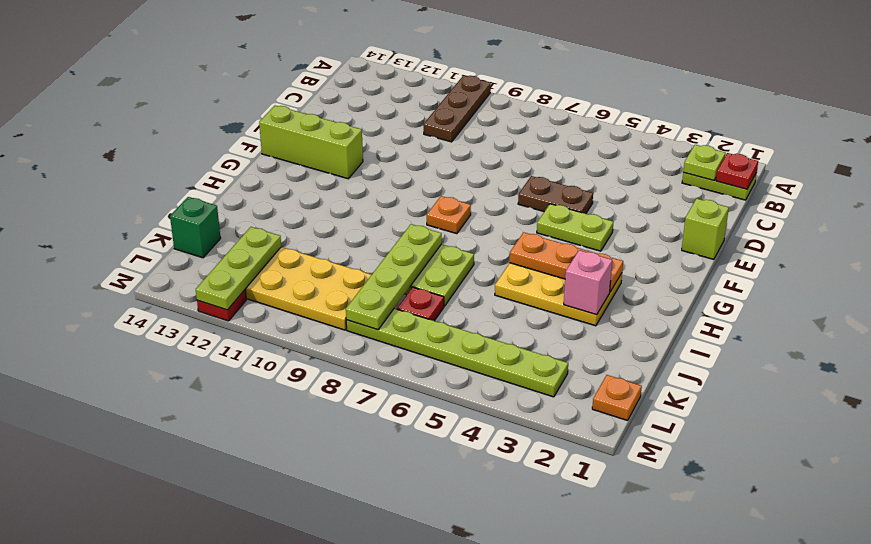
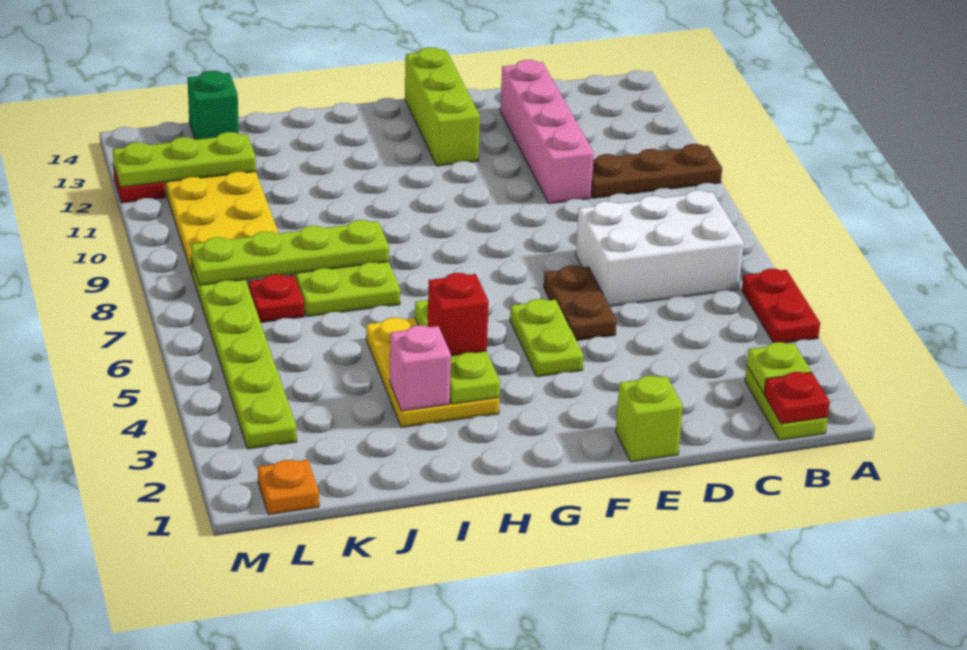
none -> red 1x2 plate [742,269,820,343]
none -> white 2x3 brick [576,190,744,306]
none -> pink 1x4 brick [500,60,594,204]
orange 1x1 plate [427,196,471,234] -> none
orange 1x3 plate [510,232,623,292] -> lime 1x3 plate [415,300,500,404]
none -> red 1x1 brick [428,273,489,356]

